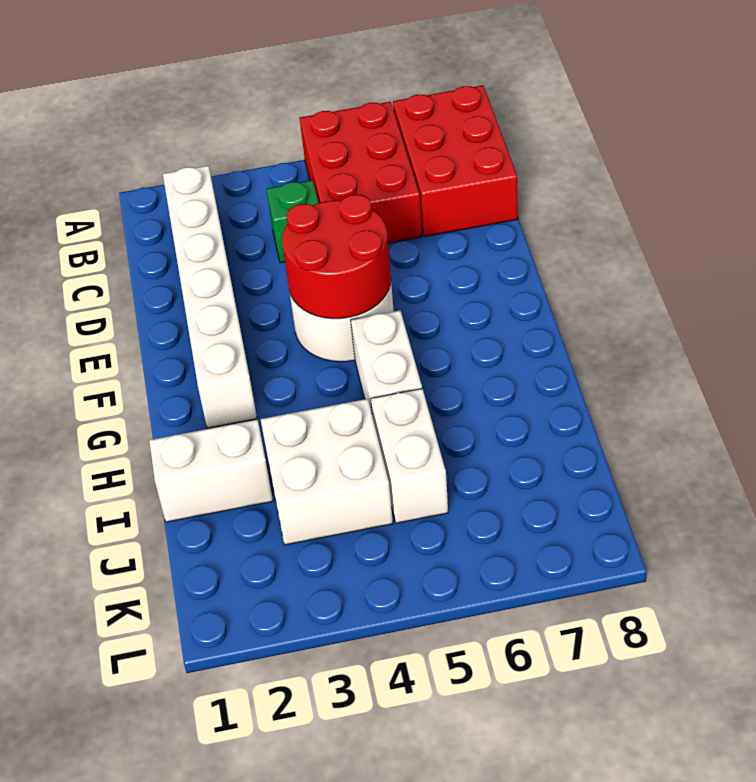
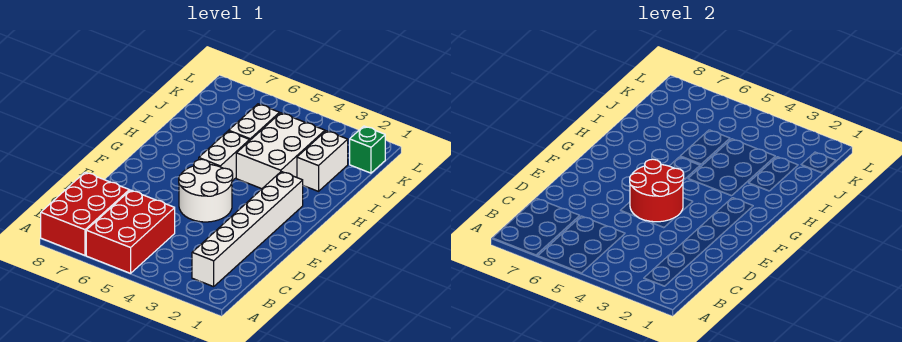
green 1x1 brick [267,180,318,263] -> green 1x1 brick moved to [350,126,385,173]
white 1x2 brick [149,420,273,522] -> white 1x2 brick turned to [297,131,348,191]
white 2x2 brick [261,399,393,545] -> white 2x3 brick [236,113,325,189]

